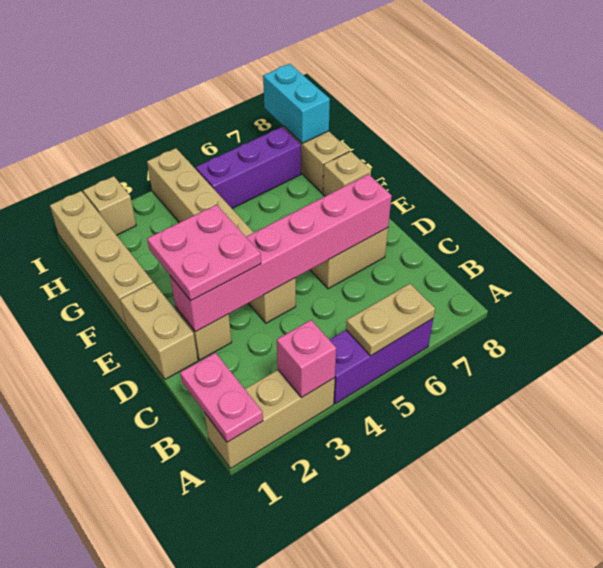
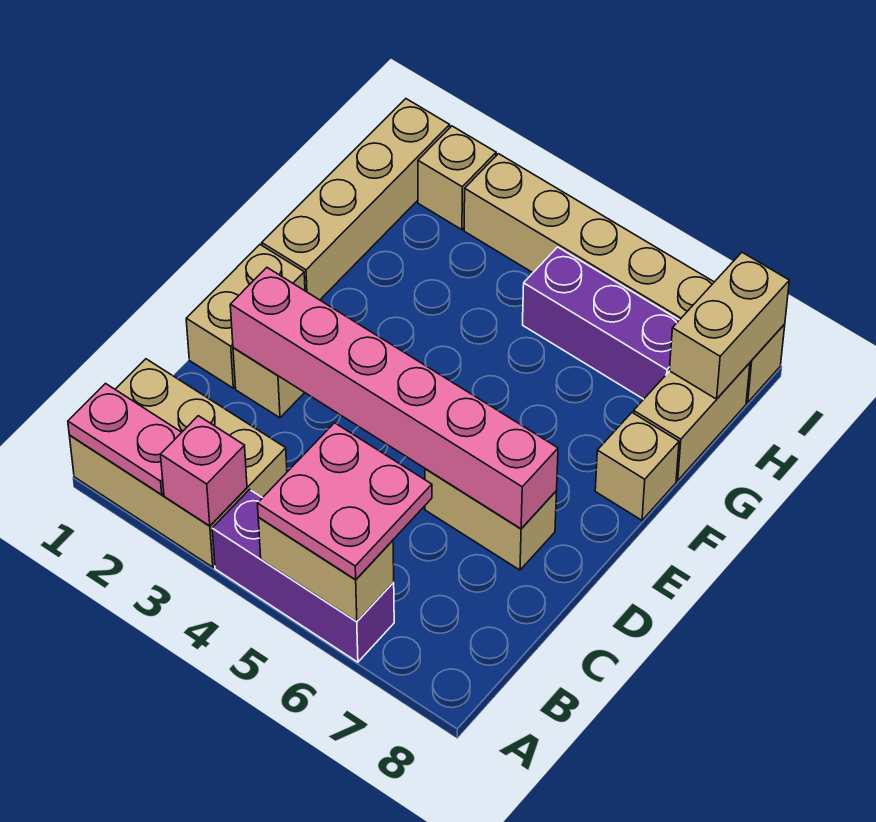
tan 1x3 brick [205,370,335,469] -> tan 2x3 brick [69,359,287,567]
pink 1x2 plate [180,353,263,442] -> pink 1x2 plate turned to [68,384,182,495]
tan 1x2 plate [346,284,435,356] -> tan 1x2 brick [258,518,394,622]
pink 2x2 plate [147,205,261,301] -> pink 2x2 plate moved to [258,423,432,580]
tan 1x6 brick [147,148,296,323] -> tan 1x6 brick turned to [464,154,785,402]
cyan 1x2 brick [263,64,330,143] -> tan 1x2 brick [669,252,789,399]

